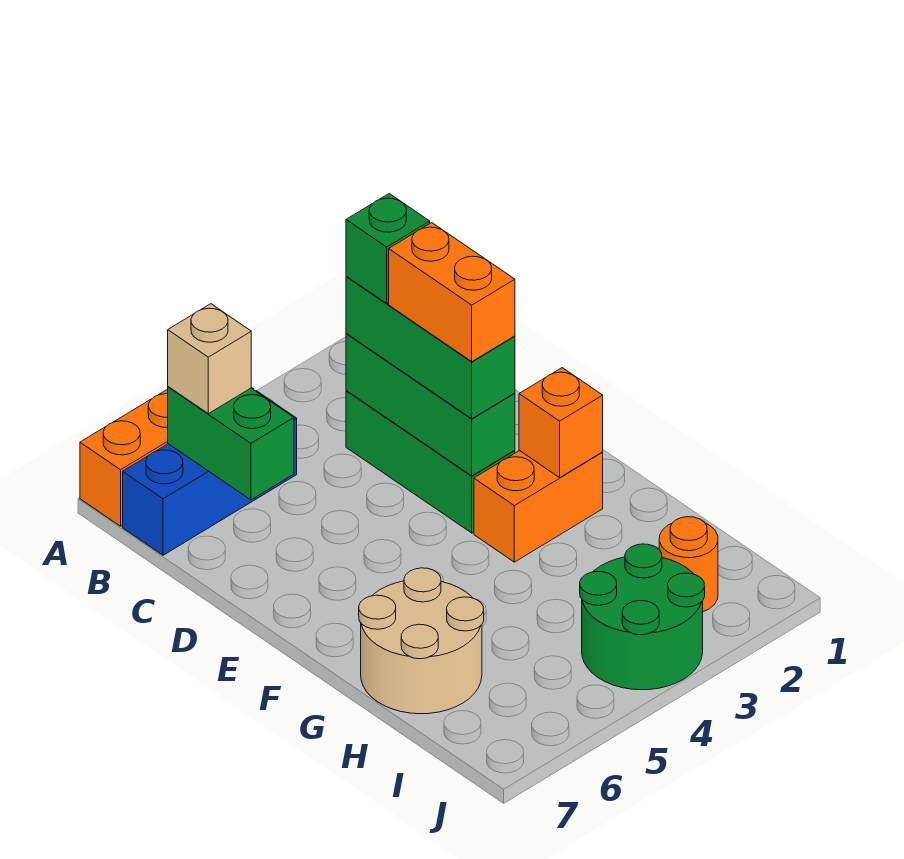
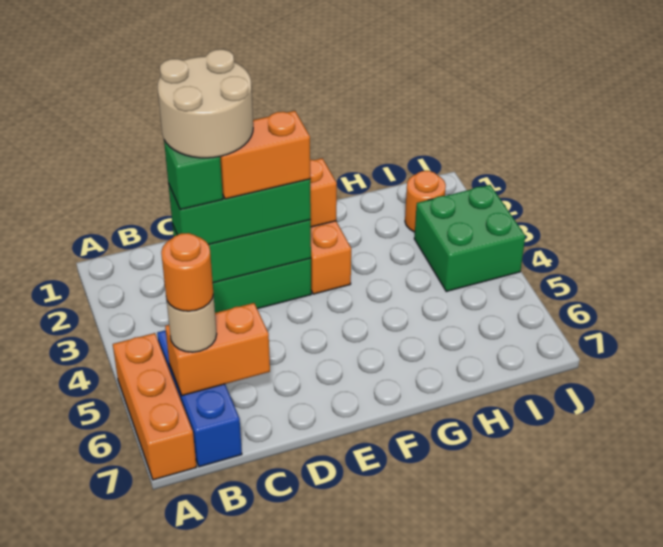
green 1x2 brick [168,387,294,500] -> orange 1x2 brick [165,303,270,396]
tan 1x1 brick [168,304,251,414] -> tan 1x1 round brick [166,295,217,352]
none -> orange 1x1 round brick [161,233,213,311]
tan 2x2 round brick [359,568,484,714] -> tan 2x2 round brick moved to [158,49,253,158]
green 2x2 round brick [580,544,705,690] -> green 2x2 brick [414,185,525,291]

